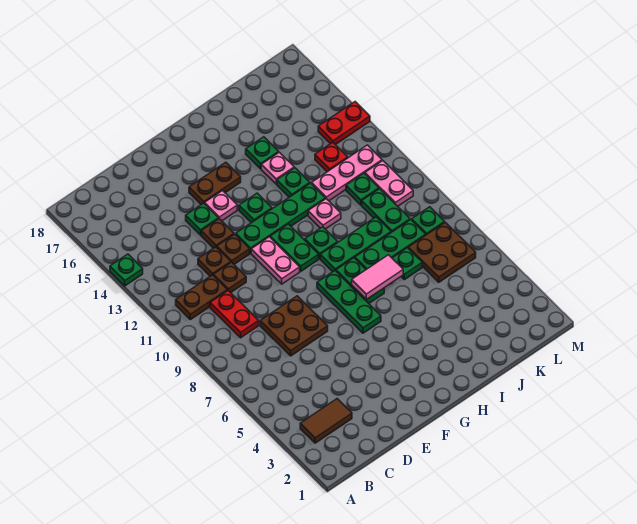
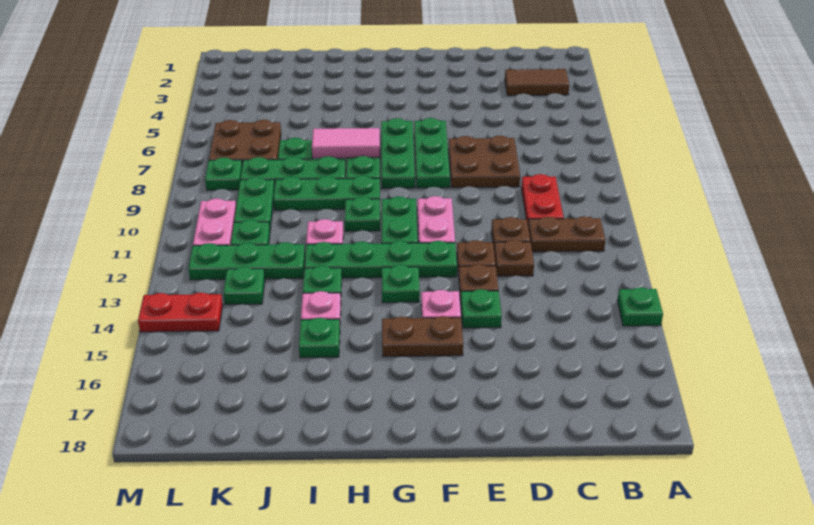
none -> green 1x3 plate [414,118,450,188]
pink 1x3 plate [312,145,382,201] -> green 1x3 plate [188,242,305,280]
red 1x1 plate [315,142,348,172] -> green 1x1 plate [223,267,265,305]

